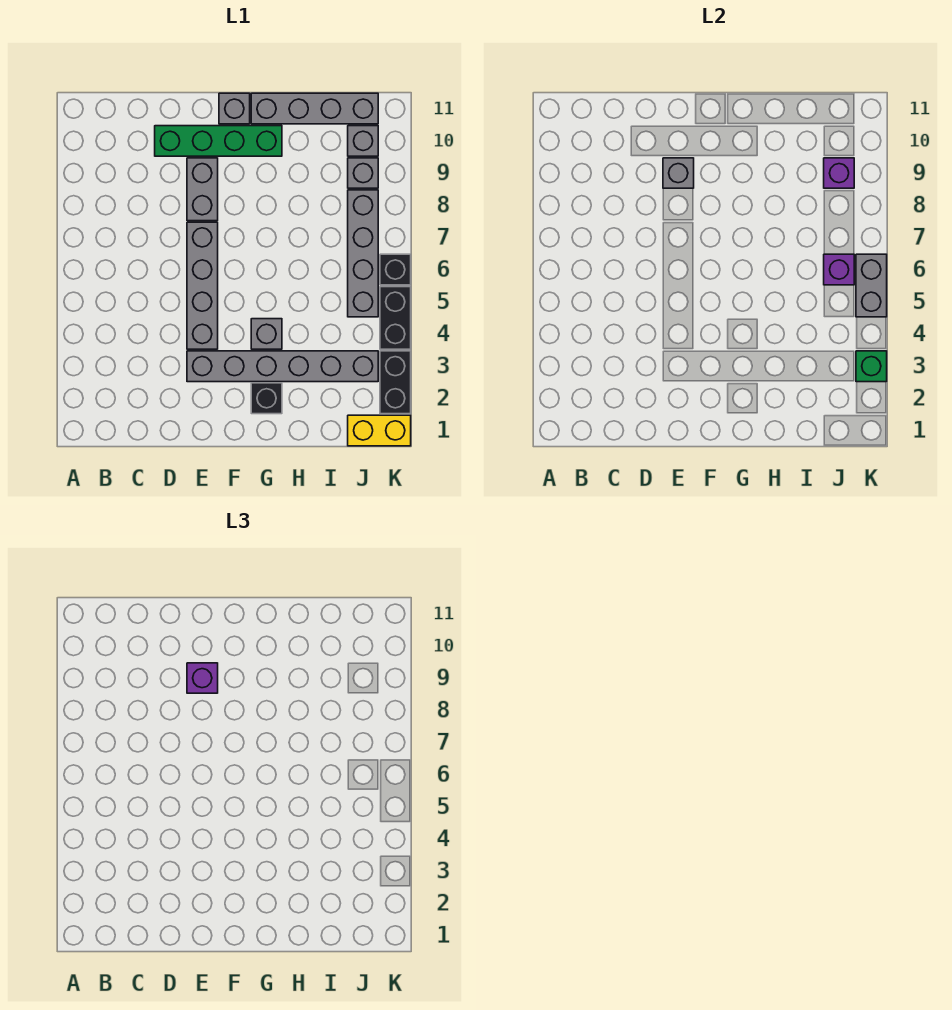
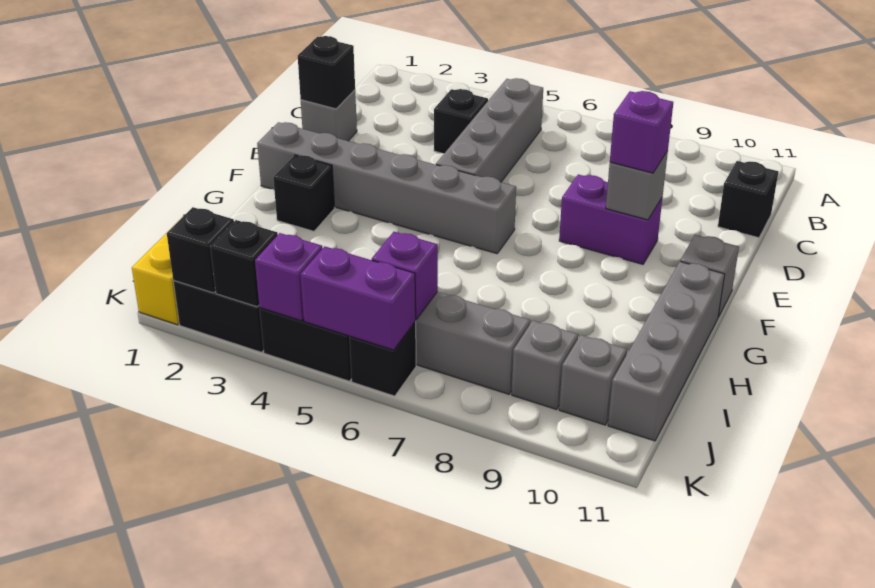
none -> black 1x1 brick [434,89,488,153]
none -> black 1x1 brick [718,161,778,238]
none -> black 1x1 brick [298,36,355,109]
green 1x4 brick [155,126,282,156] -> none
grey 1x6 brick [187,351,378,382] -> grey 1x6 brick turned to [257,122,516,254]
grey 1x4 brick [187,222,218,349] -> grey 1x4 brick turned to [436,78,543,182]
grey 1x2 brick [187,158,218,221] -> purple 1x2 brick [559,174,663,264]
grey 1x1 brick [251,319,282,349] -> grey 1x1 brick moved to [301,90,357,141]
purple 1x1 brick [824,158,854,188] -> purple 1x1 brick moved to [255,233,323,321]
none -> black 1x1 brick [167,207,234,293]
green 1x1 brick [856,351,887,382] -> black 1x1 brick [210,220,278,307]
grey 1x2 brick [856,254,887,317] -> purple 1x2 brick [300,246,416,350]

